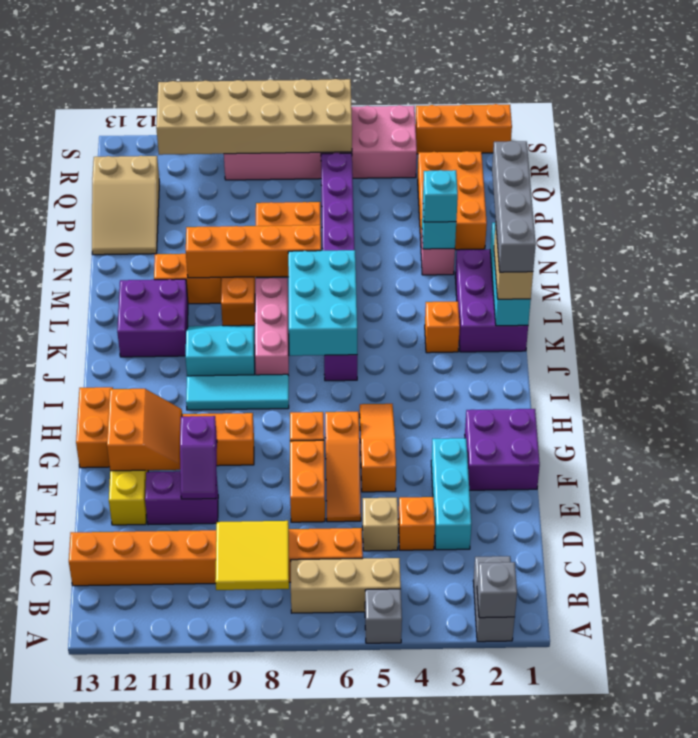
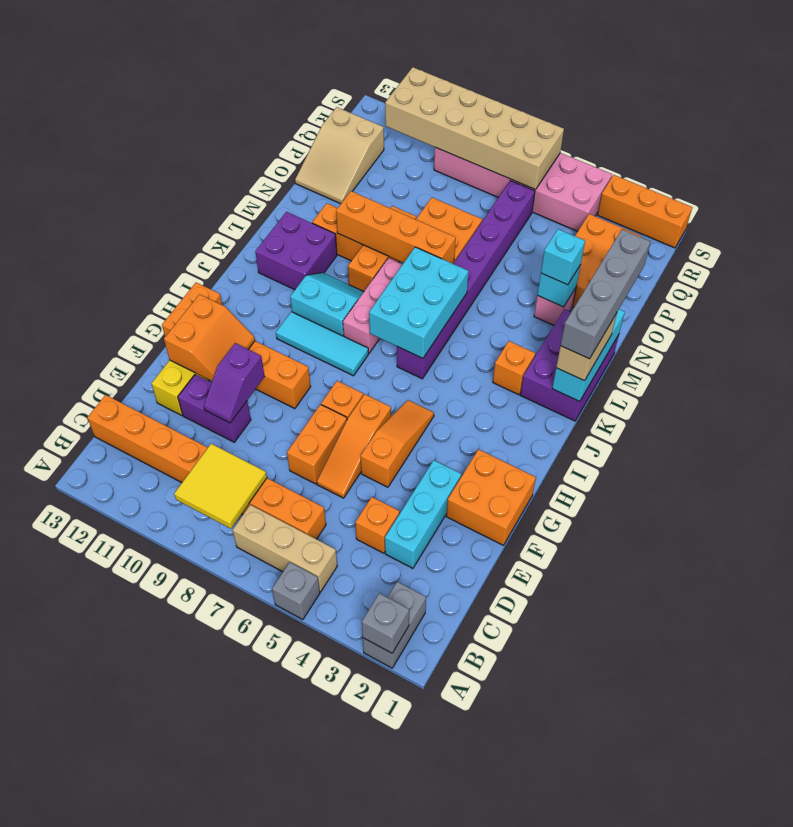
tan 1x1 brick [363,498,398,551] -> none
purple 2x2 brick [465,409,540,490] -> orange 2x2 brick [446,449,536,545]

